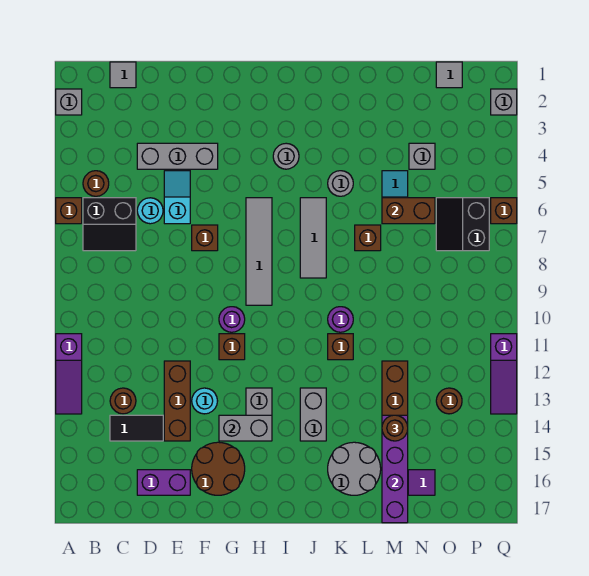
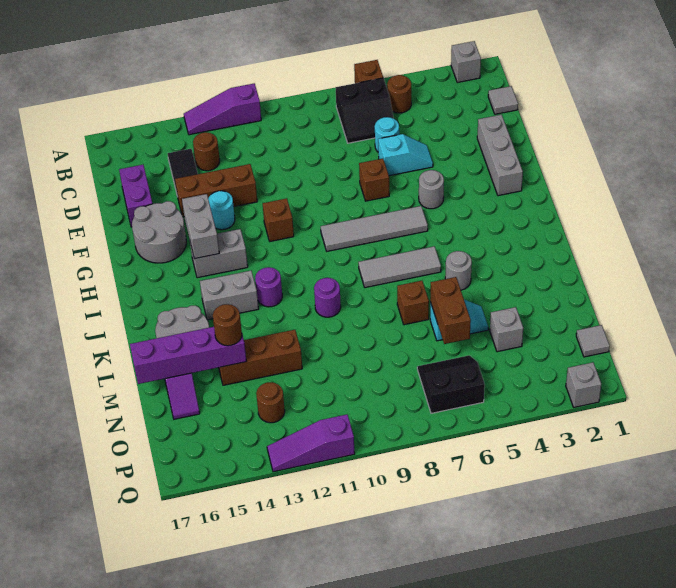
black 2x2 slope [83,198,136,251] -> black 2x2 slope turned to [336,78,394,143]
grey 1x3 brick [137,143,218,169] -> grey 1x3 brick moved to [477,115,523,196]
brown 2x2 round brick [192,442,245,495] -> grey 2x2 round brick [132,201,186,263]
purple 1x1 round brick [219,307,245,332] -> purple 1x1 round brick moved to [255,267,282,307]
grey 1x1 round brick [273,143,299,169] -> grey 1x1 round brick moved to [419,170,444,209]
brown 1x1 brick [328,334,353,360] -> none
brown 1x1 brick [491,198,517,224] -> none

